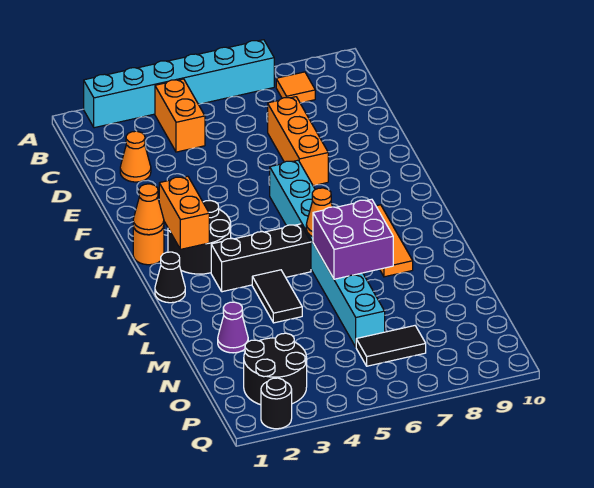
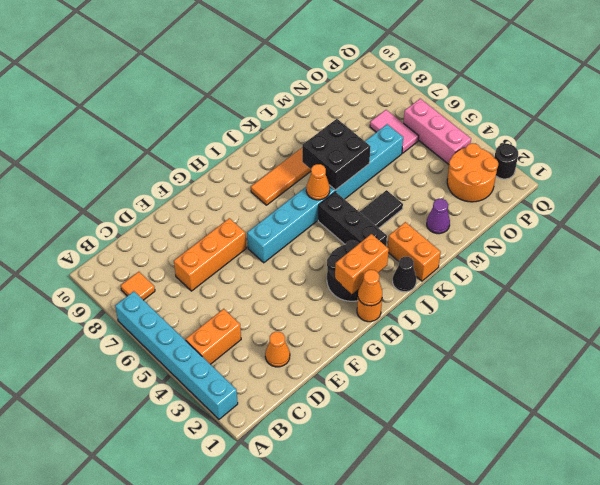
none -> orange 1x2 brick [388,222,441,281]
purple 2x2 brick [313,199,393,279] -> black 2x2 brick [302,119,371,190]
black 2x2 round brick [244,333,307,405] -> orange 2x2 round brick [447,143,498,202]
black 1x2 tile [356,326,426,366] -> pink 1x2 tile [370,110,419,153]
none -> pink 1x3 brick [403,99,471,164]

